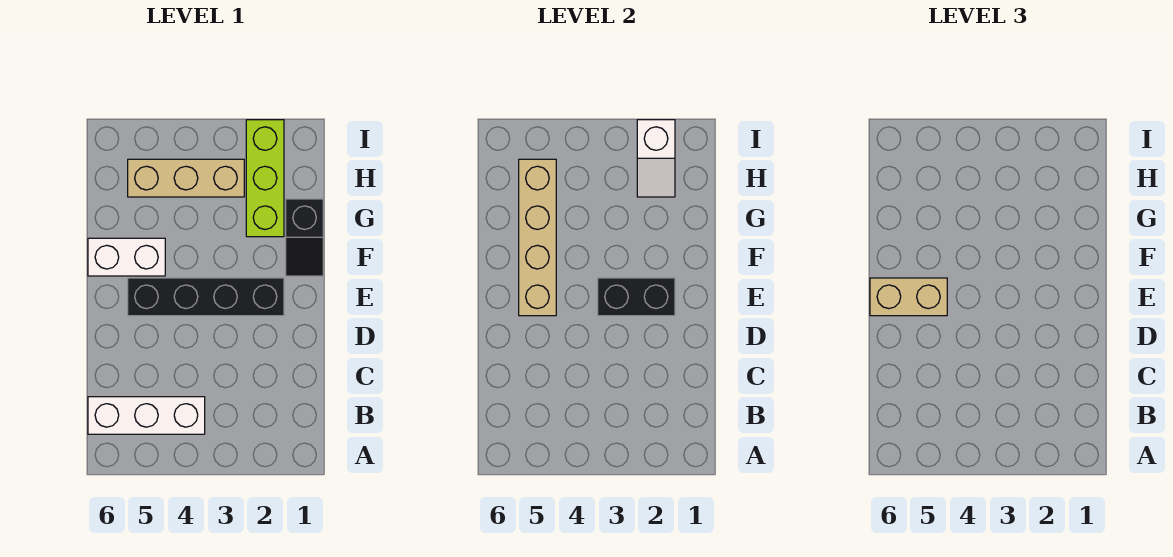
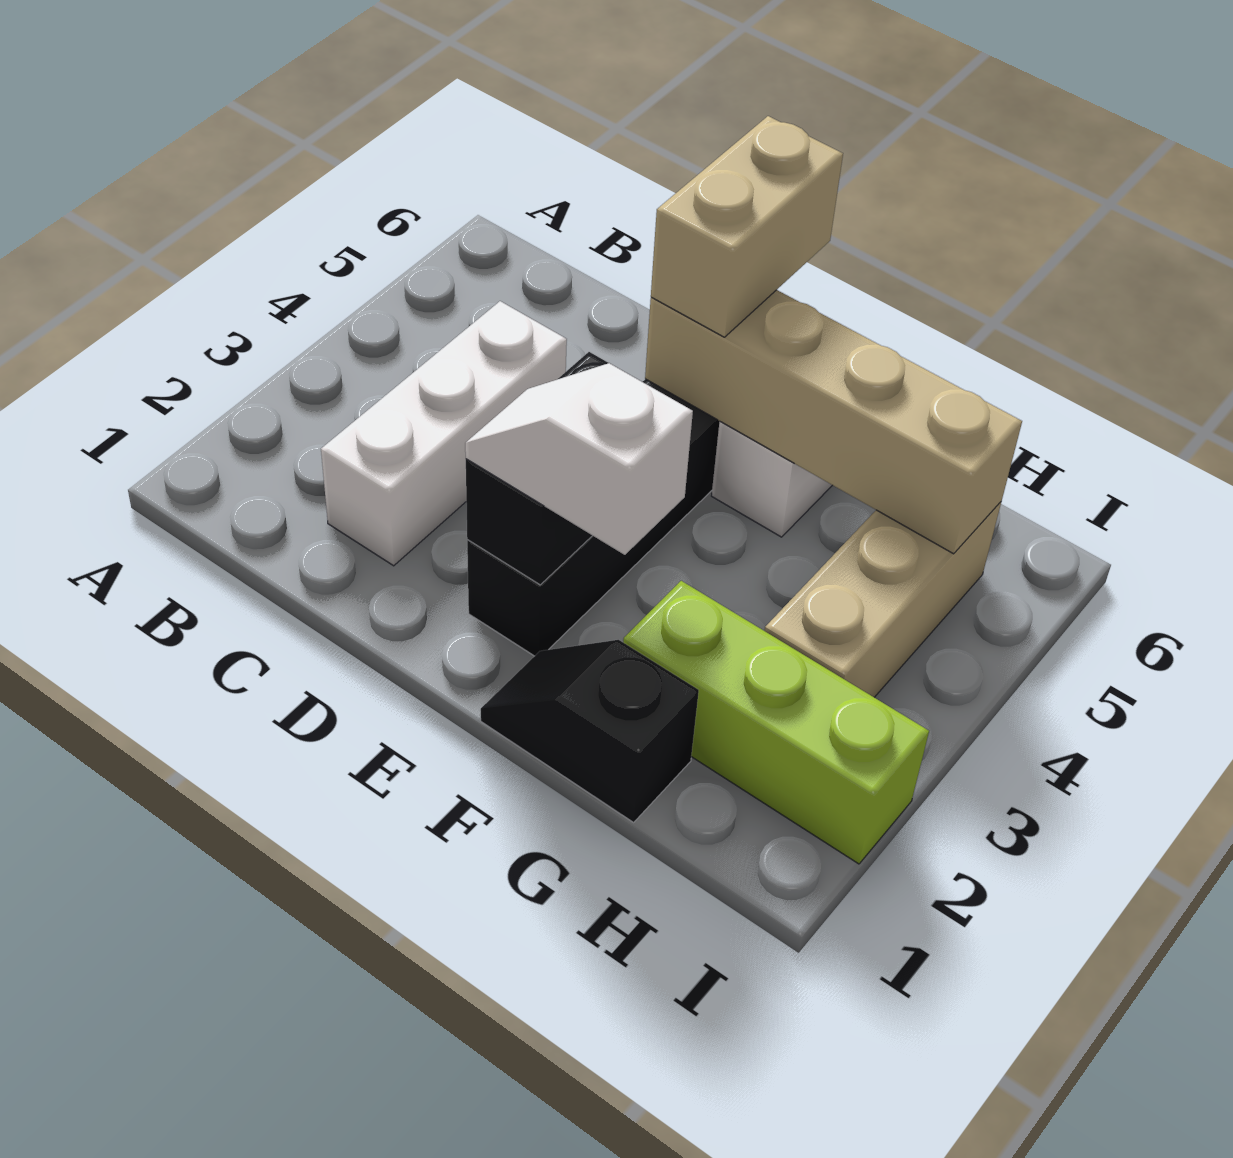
white 1x3 brick [88,397,205,434] -> white 1x3 brick moved to [321,301,567,566]
white 1x2 slope [637,120,675,197] -> white 1x2 slope moved to [465,363,693,555]

